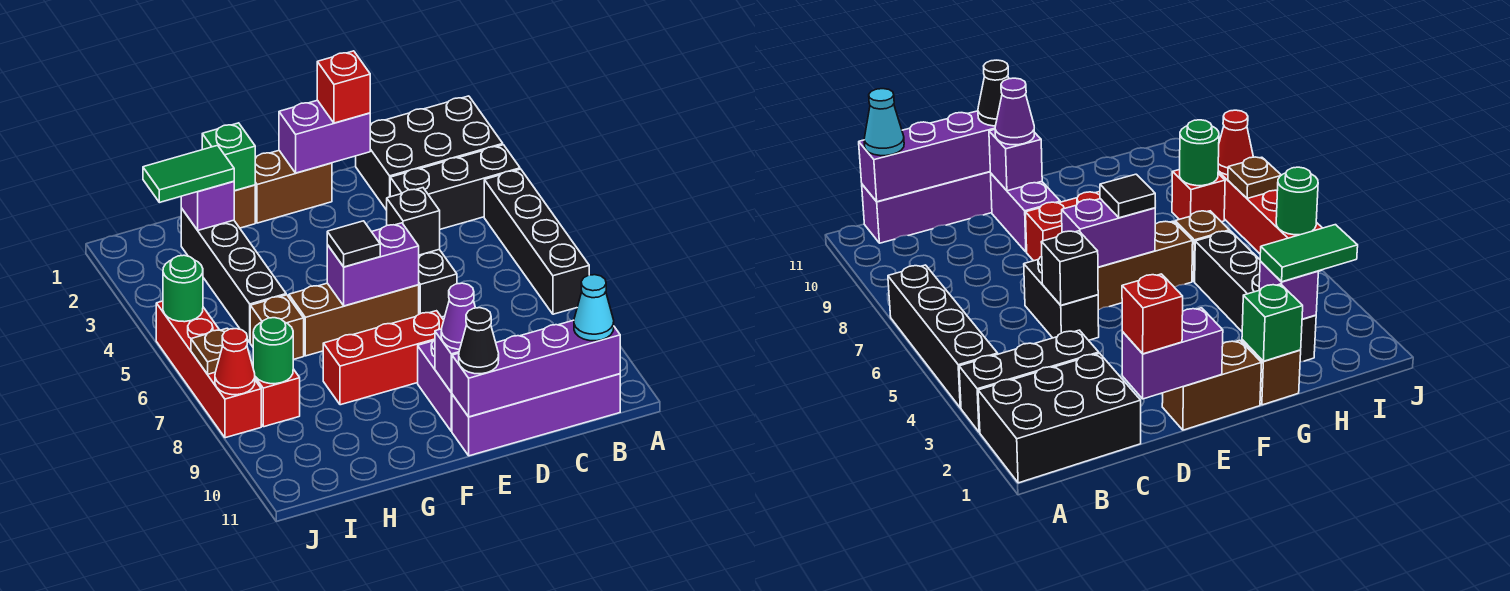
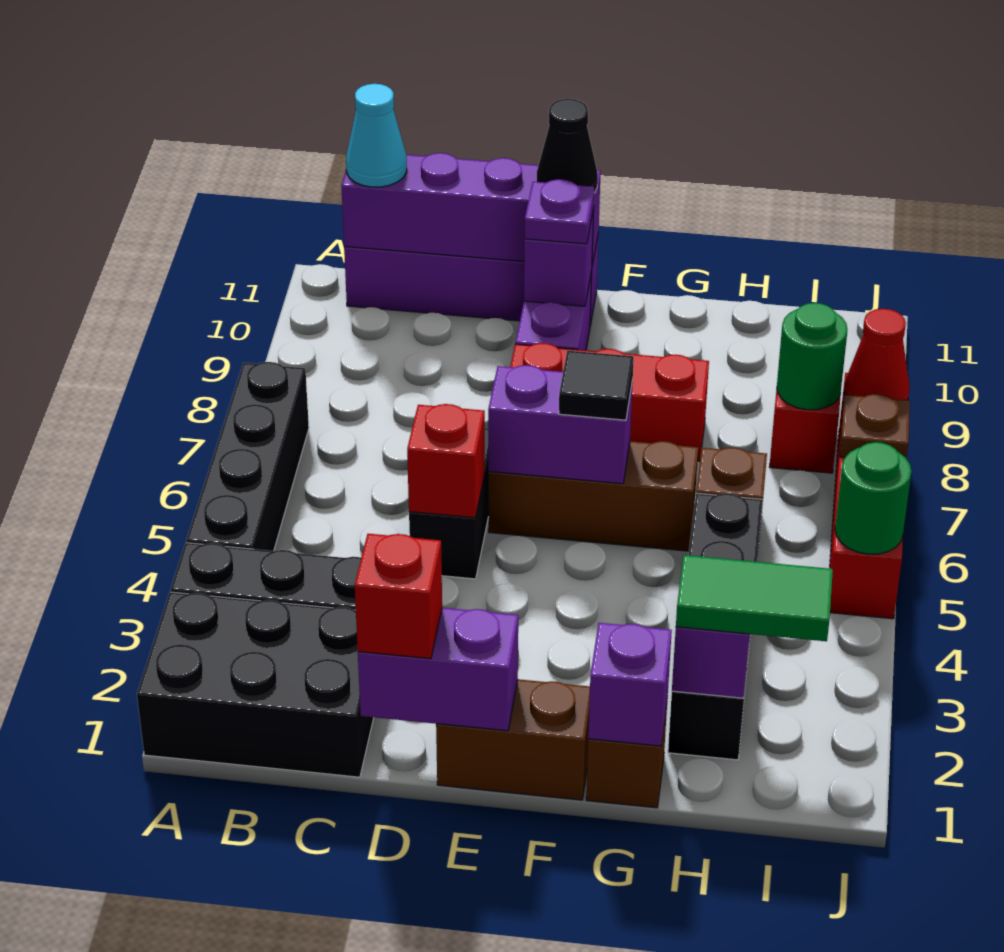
black 1x1 brick [387,188,440,255] -> red 1x1 brick [407,404,485,518]
purple 1x1 cone [441,283,475,349] -> purple 1x1 plate [525,179,594,244]
green 1x1 brick [202,123,255,191] -> purple 1x1 brick [588,623,672,746]

